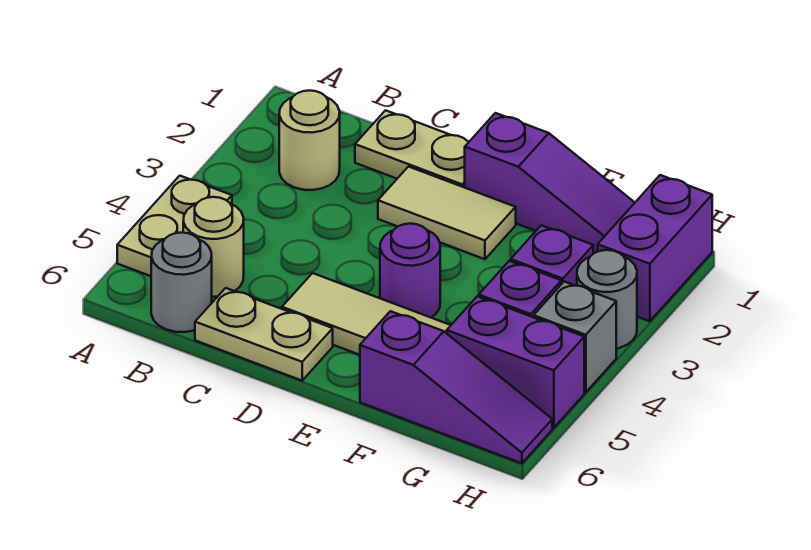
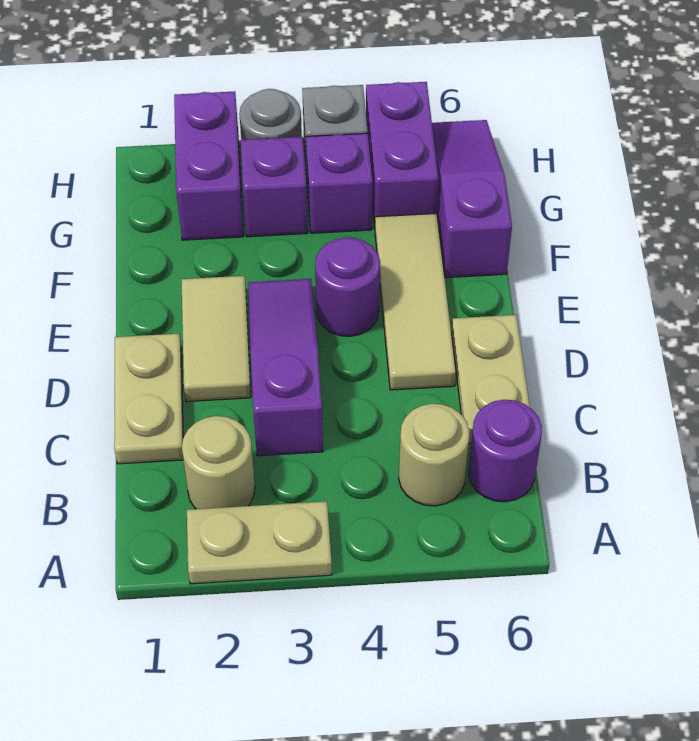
tan 1x2 plate [117,176,232,276] -> tan 1x2 plate moved to [187,501,332,584]
grey 1x1 round brick [151,233,212,332] -> purple 1x1 round brick [469,400,542,502]
purple 1x3 slope [465,113,635,253] -> purple 1x3 slope moved to [248,279,323,456]
purple 1x2 brick [598,175,712,321] -> purple 1x2 brick turned to [174,91,243,240]

